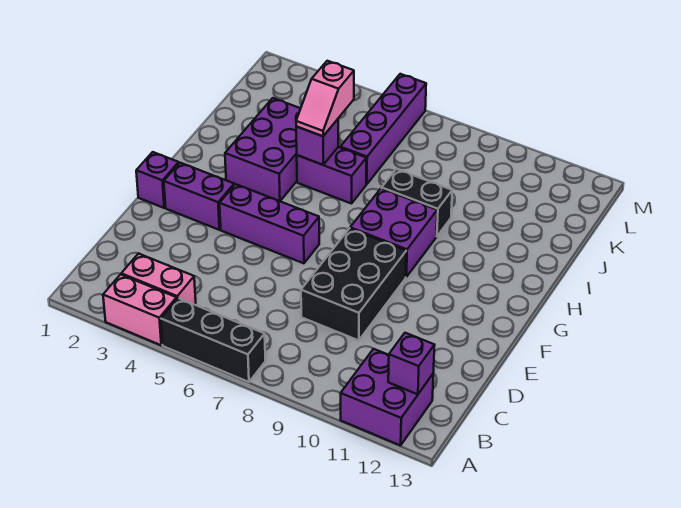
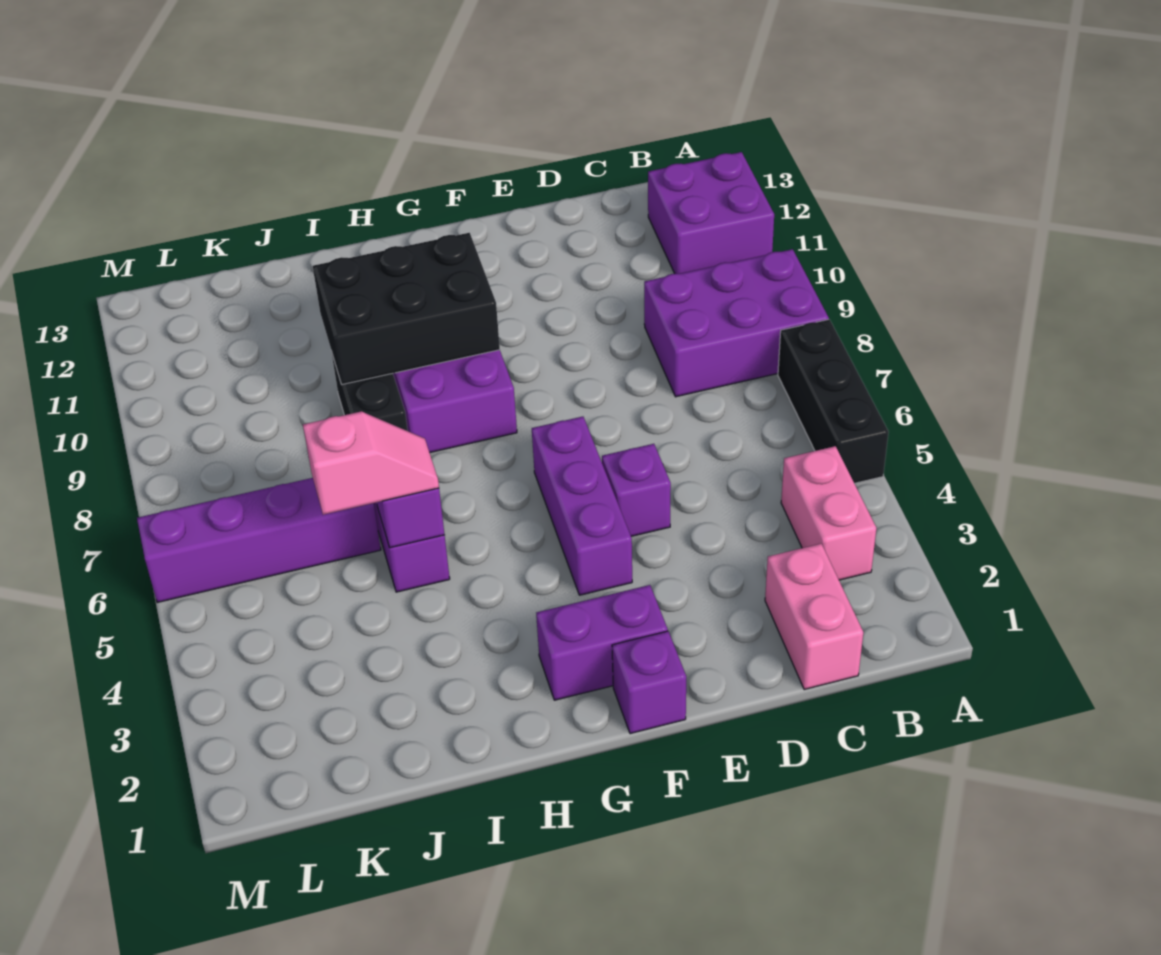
pink 1x2 brick [103,274,177,345] -> pink 1x2 brick moved to [765,544,863,690]
purple 1x1 brick [388,333,435,394] -> purple 1x1 brick moved to [602,444,671,536]
black 2x3 brick [301,228,406,340] -> black 2x3 brick moved to [313,233,500,385]
purple 1x2 brick [164,163,234,230] -> purple 1x2 brick turned to [536,585,668,700]
purple 2x3 brick [225,98,301,201] -> purple 2x3 brick moved to [644,249,829,397]

